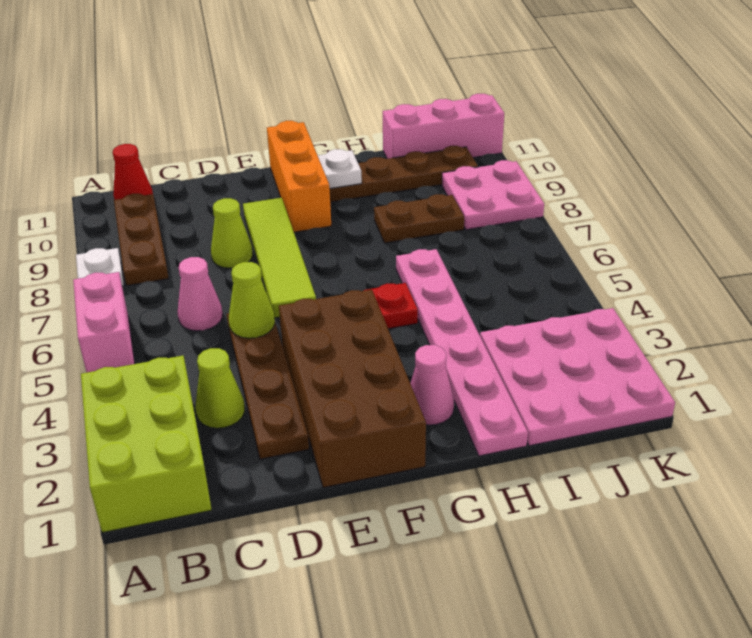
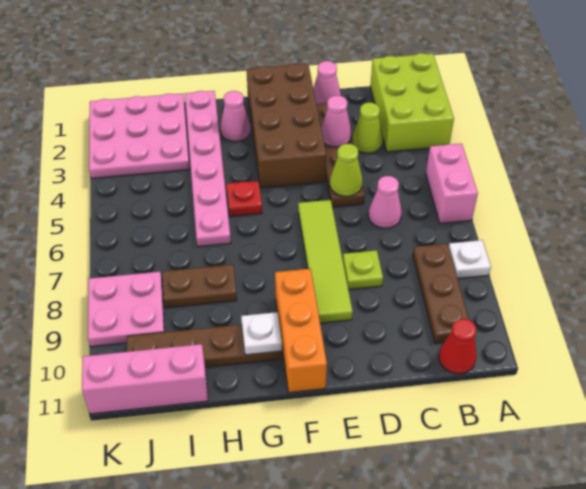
none -> pink 1x1 cone [313,61,341,104]
none -> pink 1x1 cone [321,95,351,147]
lime 1x1 cone [211,198,253,268] -> lime 1x1 plate [343,250,383,290]

